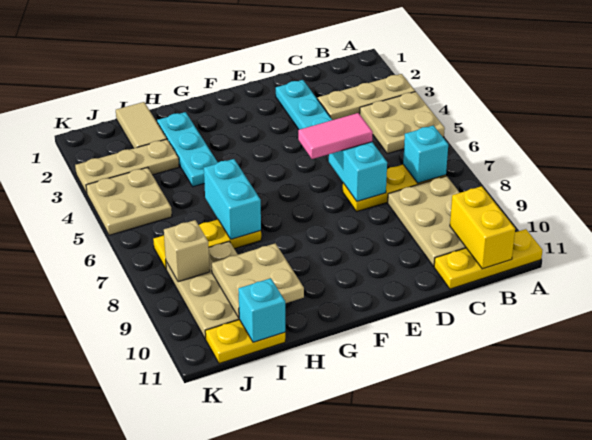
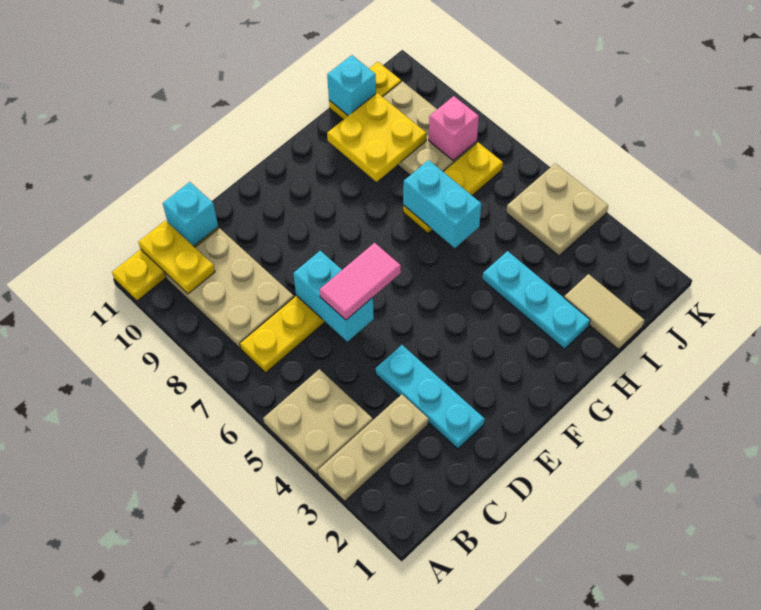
cyan 1x1 brick [403,125,448,183] -> cyan 1x1 brick moved to [163,182,218,246]
yellow 1x2 brick [450,186,515,269] -> yellow 1x2 plate [138,220,215,294]
tan 2x2 plate [211,243,304,318] -> yellow 2x2 plate [327,93,427,182]
tan 1x3 plate [75,139,179,193] -> none
tan 1x1 brick [164,220,210,282] -> pink 1x1 brick [429,96,479,161]

